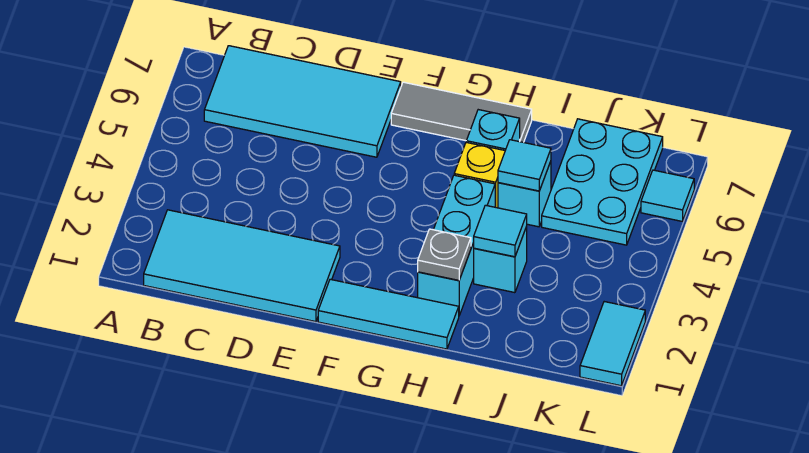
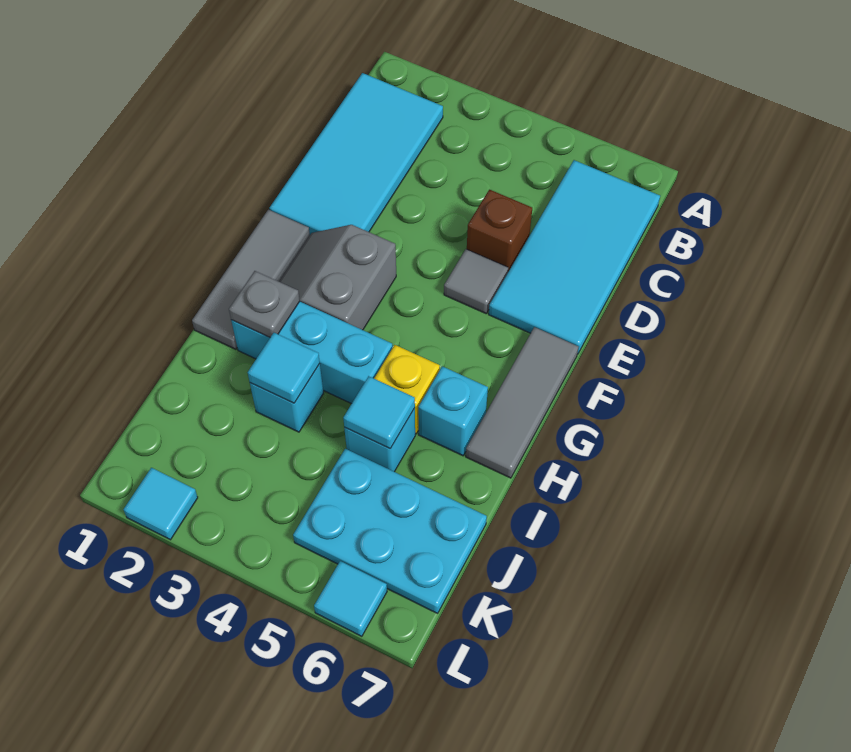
none -> brown 1x1 brick [467,190,532,272]
none -> grey 1x1 tile [444,249,508,313]
cyan 1x3 tile [318,279,459,349] -> grey 1x3 tile [192,210,310,349]
none -> grey 2x2 slope [279,225,396,330]
cyan 1x2 tile [580,302,645,386] -> cyan 1x1 tile [123,468,198,540]

